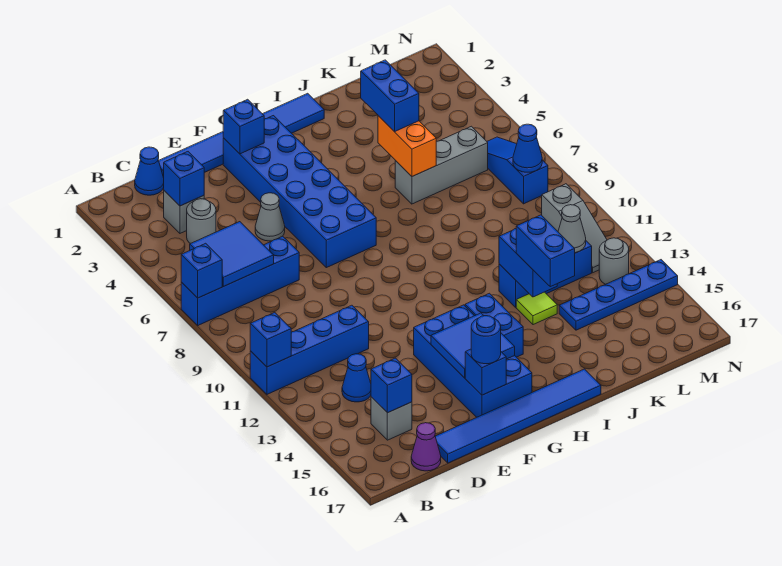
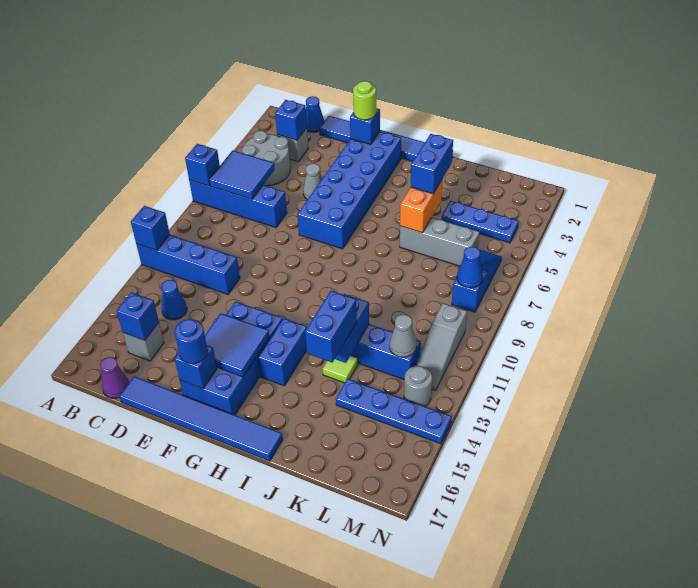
grey 1x1 round brick [187,199,216,244] -> grey 2x2 round brick [242,131,290,186]
none -> lime 1x1 round brick [353,81,376,120]
none -> blue 1x3 plate [442,201,519,243]

